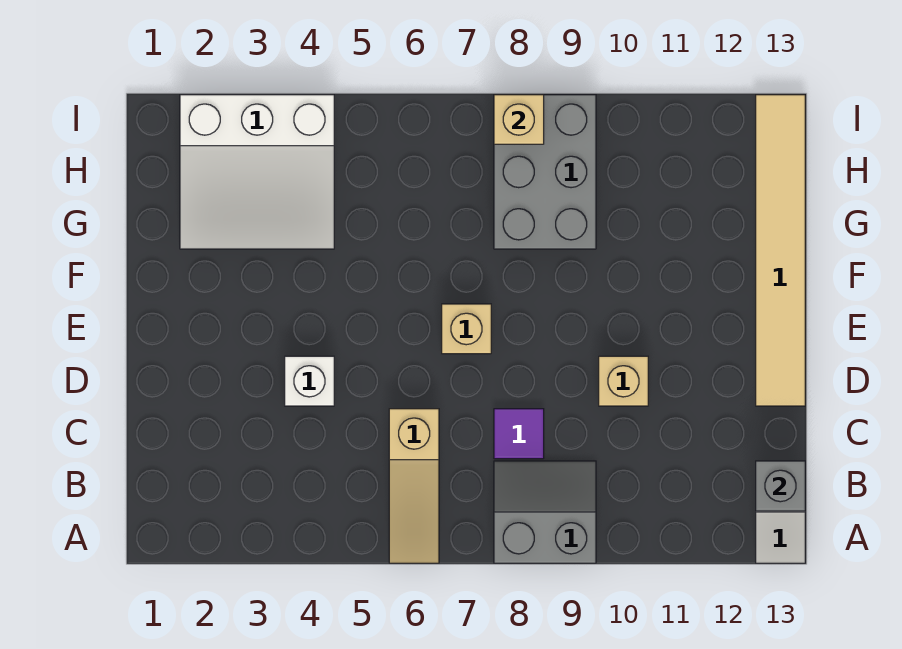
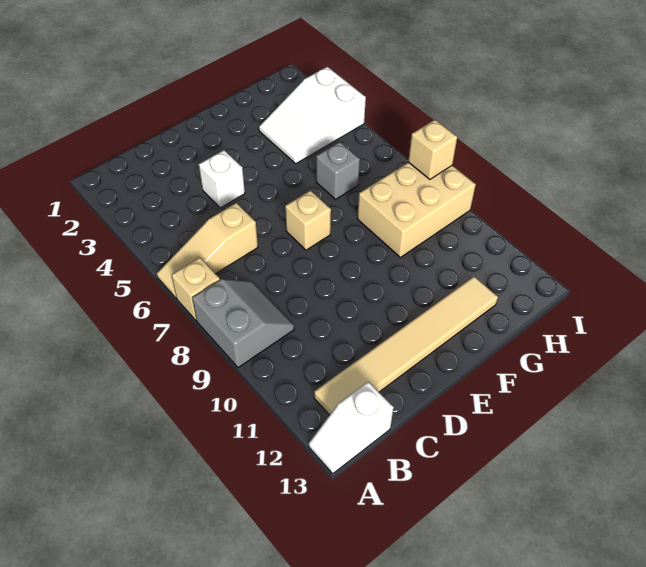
grey 1x1 brick [756,461,805,511] -> grey 1x1 brick moved to [316,142,360,199]
purple 1x1 tile [494,409,544,459] -> none
tan 1x1 brick [599,356,648,406] -> tan 1x1 brick moved to [172,257,220,320]
tan 1x6 tile [756,95,805,406] -> tan 1x6 tile moved to [314,276,498,415]
white 3x3 slope [180,95,334,249] -> white 2x3 slope [259,67,366,164]
grey 2x3 brick [494,95,596,249] -> tan 2x3 brick [357,162,476,257]

